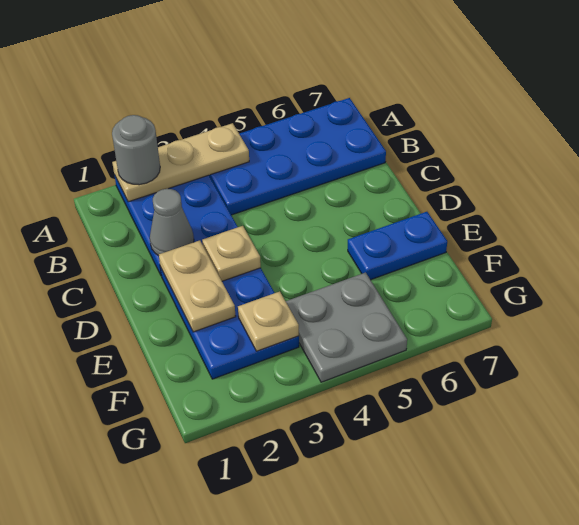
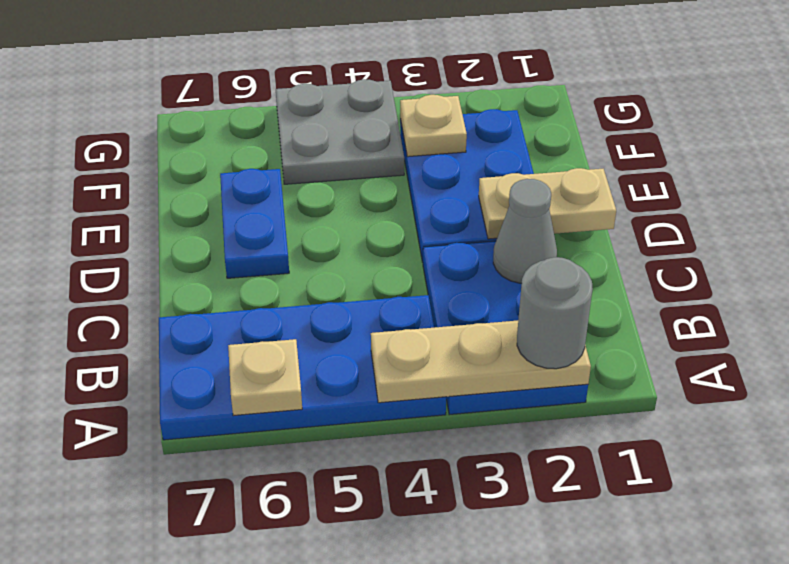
tan 1x2 plate [159,240,236,332] -> tan 1x2 plate turned to [479,168,616,239]
tan 1x1 plate [202,226,261,281] -> tan 1x1 plate moved to [228,339,302,416]
blue 1x2 plate [348,212,447,280] -> blue 1x2 plate turned to [220,169,289,278]

